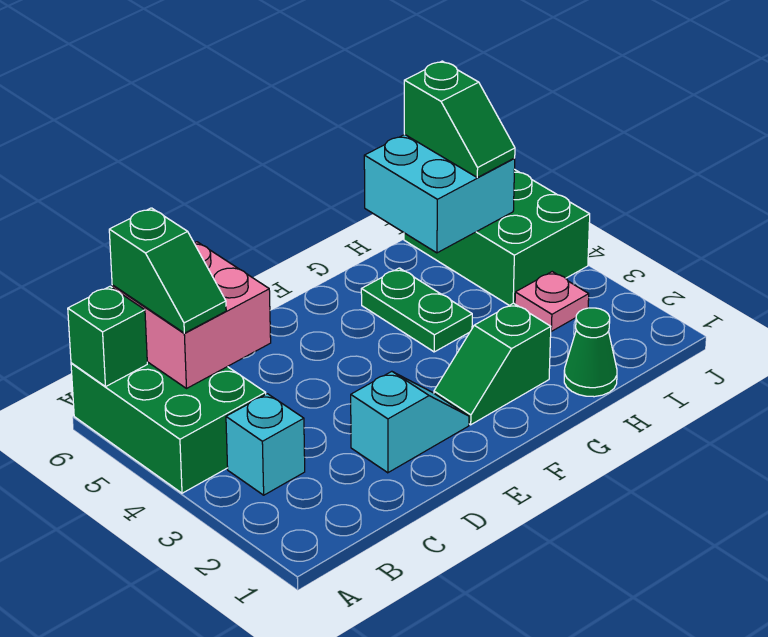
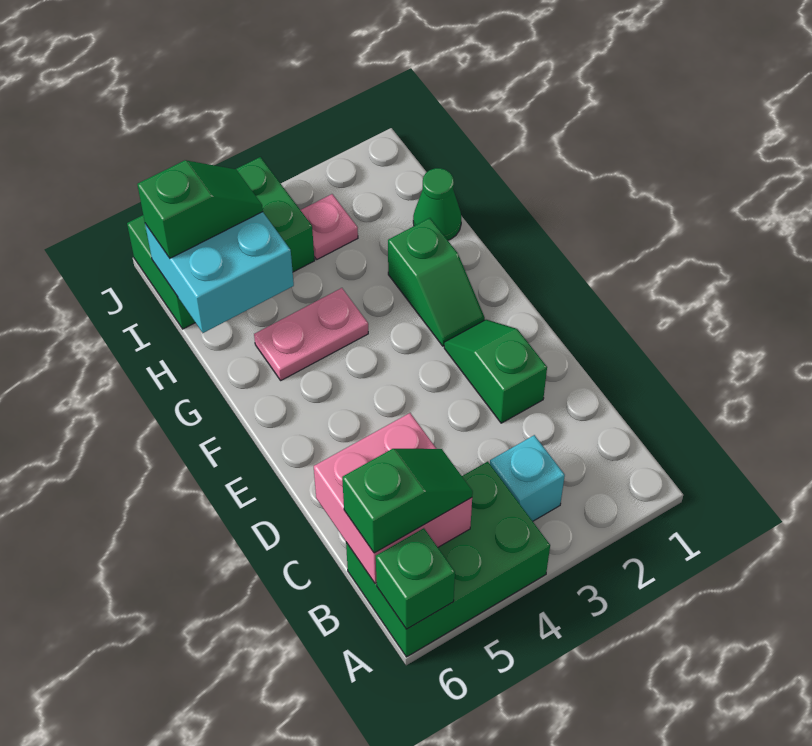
cyan 1x2 slope [351,371,469,473] -> green 1x2 slope [444,320,547,423]
green 1x2 plate [361,268,472,352] -> pink 1x2 plate [254,288,368,380]

